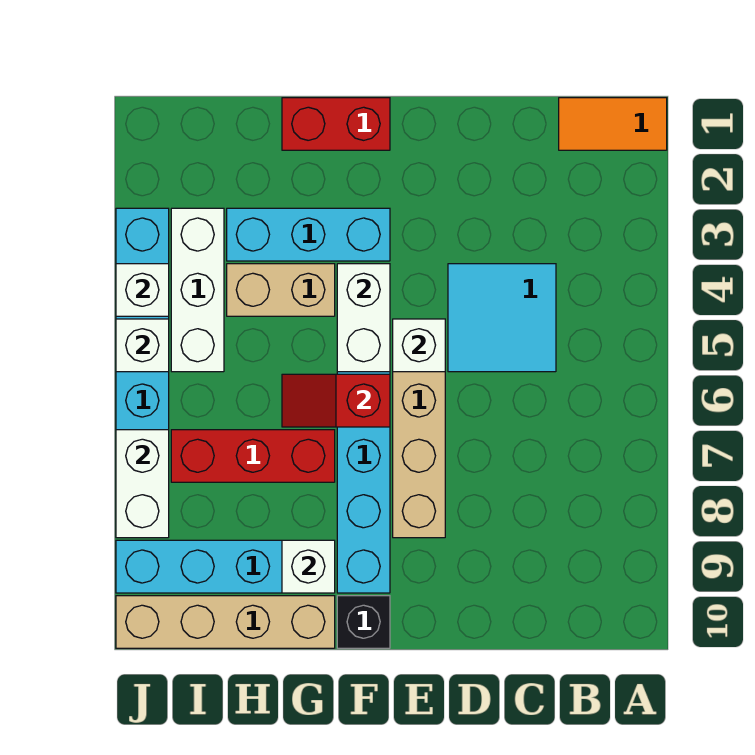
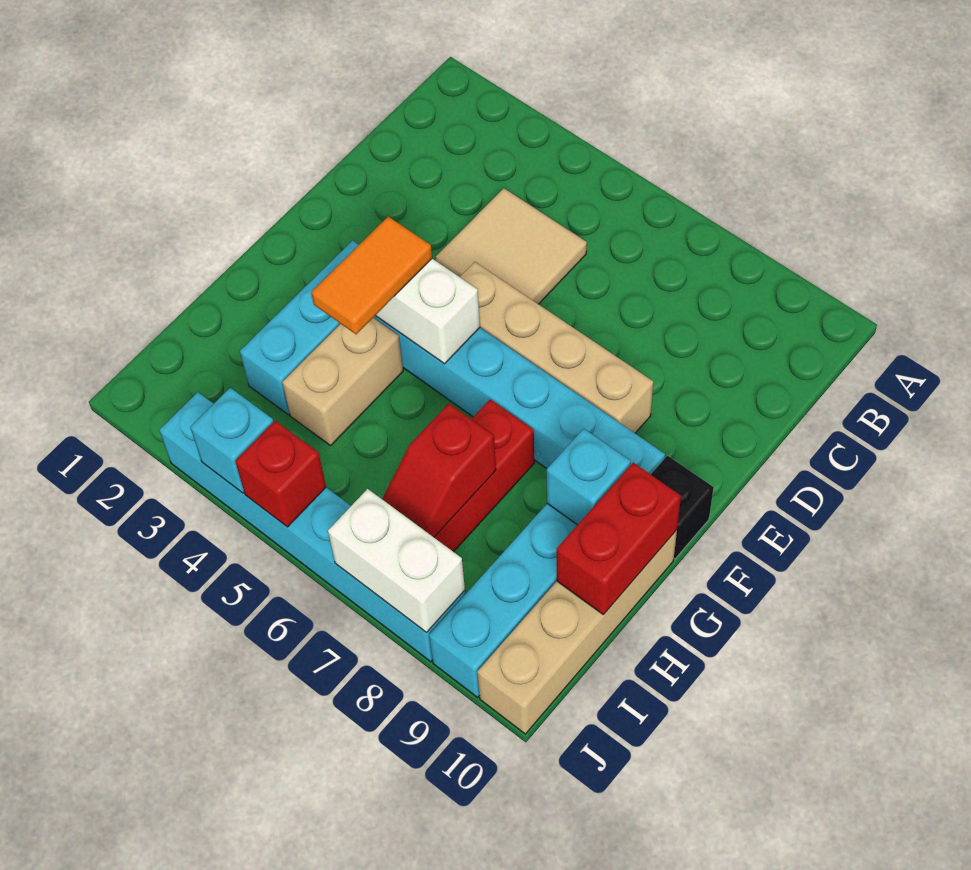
orange 1x2 tile [559,98,667,150] -> orange 1x2 tile moved to [311,217,432,334]
cyan 2x2 tile [448,264,556,372] -> tan 2x2 tile [436,188,587,304]
white 1x1 brick [393,319,445,372] -> none
red 1x2 brick [282,98,390,150] -> red 1x2 brick moved to [557,463,681,615]
red 1x2 slope [282,374,390,427] -> red 1x2 slope moved to [382,404,496,537]
white 1x1 brick [282,540,335,593] -> cyan 1x1 brick [547,429,631,525]
white 1x3 brick [171,208,224,372] -> none
white 1x1 brick [116,264,169,316] -> cyan 1x1 brick [190,388,274,493]
white 1x1 brick [116,319,169,372] -> red 1x1 brick [235,421,326,527]

